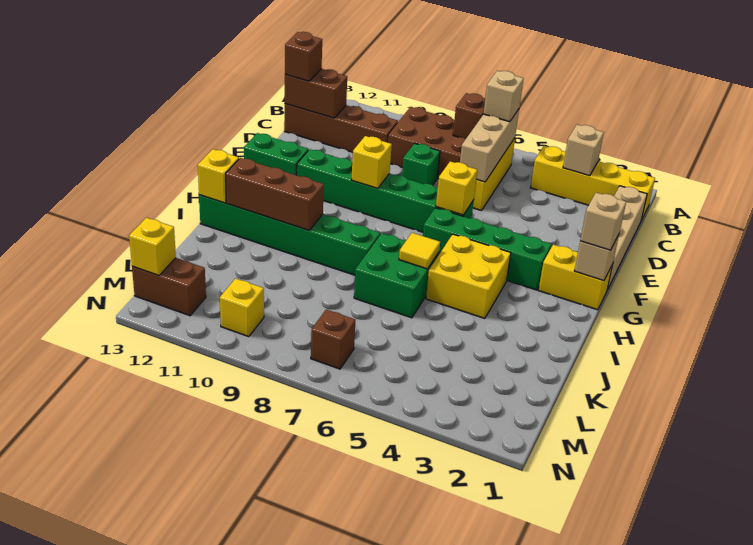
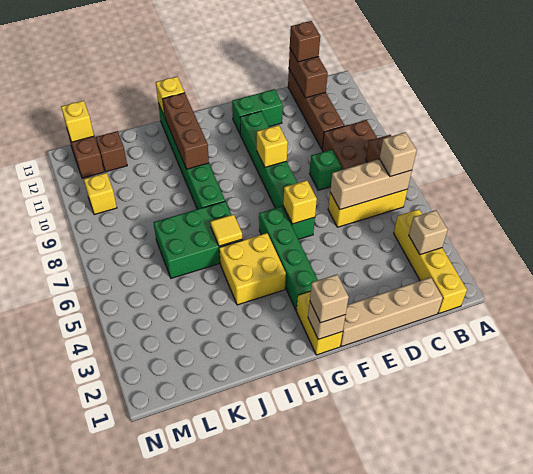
green 1x2 brick [244,133,308,175] -> green 1x2 brick turned to [232,89,283,133]
green 2x2 brick [354,233,439,318] -> green 2x3 brick [153,201,242,278]
brown 1x1 brick [311,310,355,369] -> brown 1x1 brick moved to [96,131,127,172]

